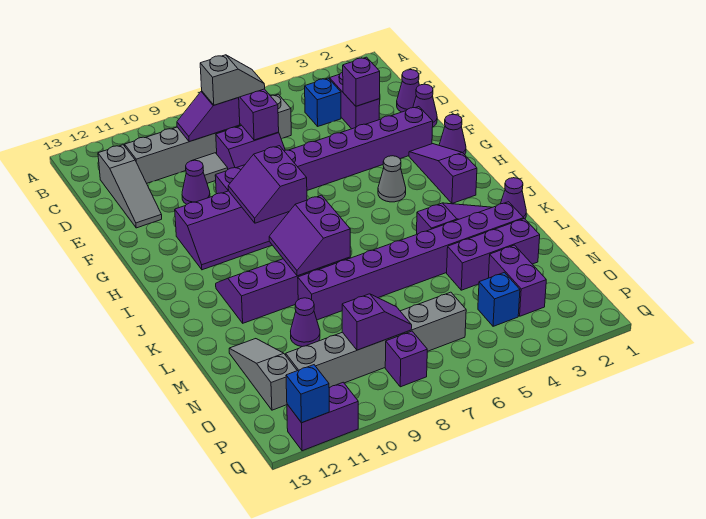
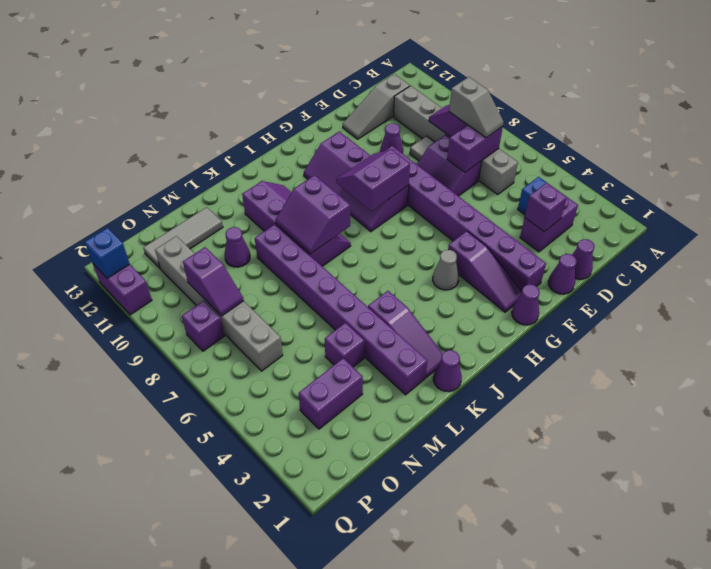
purple 1x3 slope [409,144,477,203] -> purple 1x3 slope turned to [448,231,522,312]
purple 2x2 slope [269,195,350,276] -> purple 2x2 slope turned to [275,175,350,254]
purple 1x3 brick [447,219,540,290] -> purple 1x1 brick [325,323,364,367]
grey 1x3 slope [229,339,297,410] -> grey 1x3 tile [143,207,223,268]
blue 1x1 brick [478,272,520,326] -> none

